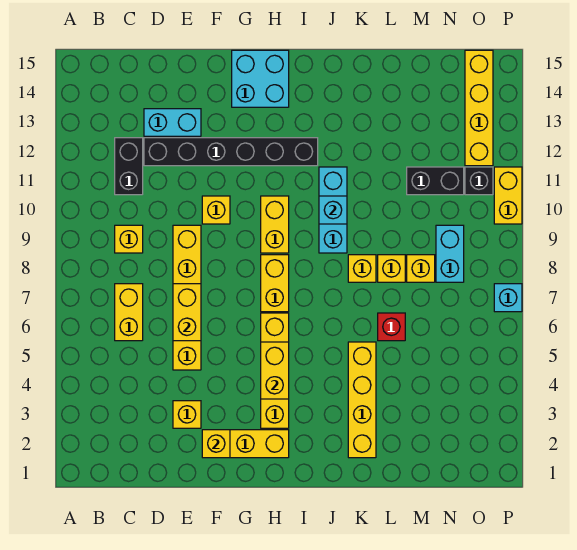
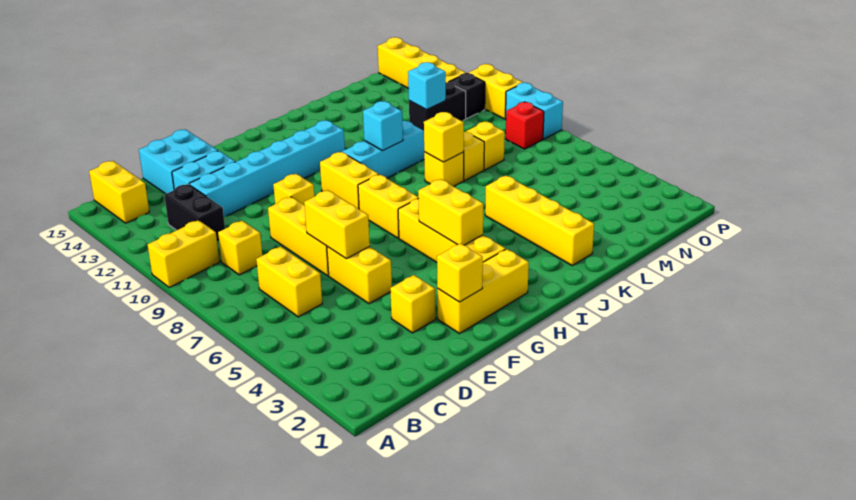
none -> yellow 1x2 brick [148,220,219,287]
none -> yellow 1x2 brick [89,161,149,223]
black 1x6 brick [144,138,318,166] -> cyan 1x6 brick [189,120,345,217]
cyan 2x2 brick [232,50,289,107] -> cyan 2x2 brick moved to [139,129,218,194]
cyan 1x3 brick [319,167,347,253] -> cyan 1x3 brick turned to [342,121,424,178]
none -> yellow 1x1 brick [424,112,464,162]
red 1x1 brick [378,313,405,341] -> red 1x1 brick moved to [506,102,544,149]
cyan 1x2 brick [436,225,464,282] -> cyan 1x2 brick moved to [506,83,563,139]
cyan 1x1 brick [494,284,522,312] -> cyan 1x1 brick moved to [408,62,446,110]

